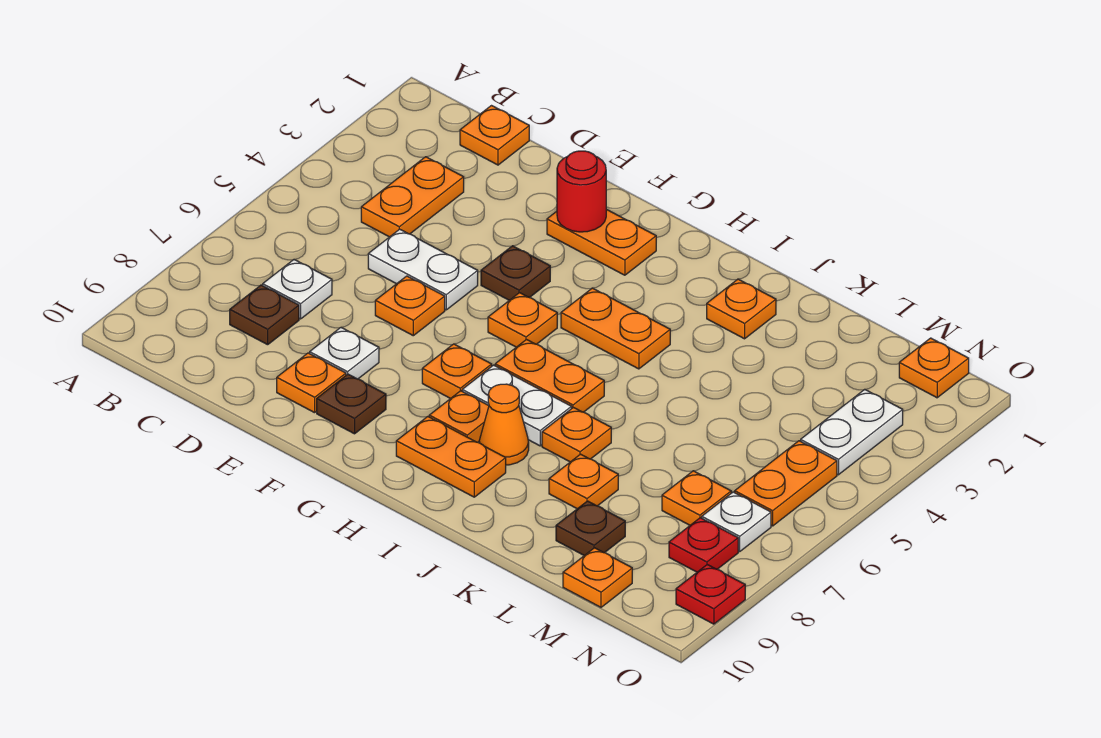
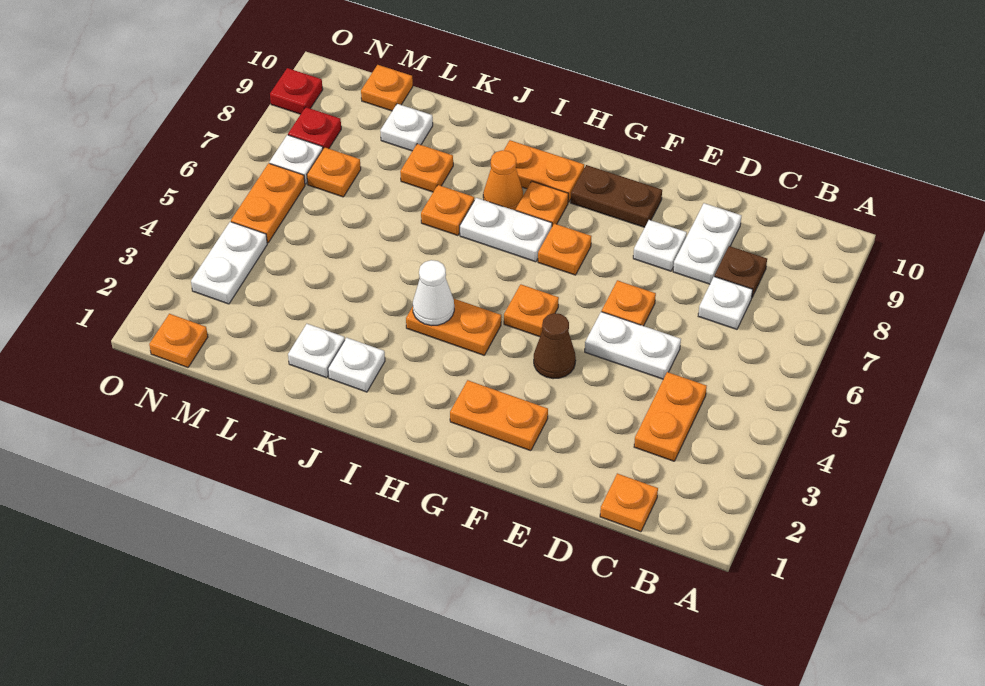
none -> white 1x2 plate [673,203,741,284]
orange 1x1 plate [277,353,346,413] -> none
red 1x1 round brick [557,151,606,232] -> none
brown 1x1 plate [481,246,550,300] -> brown 1x1 cone [534,313,576,379]
brown 1x1 plate [317,374,386,434] -> brown 1x2 plate [571,165,662,227]
orange 1x2 plate [495,340,604,412] -> none
none -> white 1x1 cone [413,260,454,326]
orange 1x1 plate [707,279,776,339] -> white 1x1 plate [328,338,385,392]
none -> white 1x1 plate [288,324,345,378]
brown 1x1 plate [556,501,625,556] -> white 1x1 plate [380,104,433,151]

